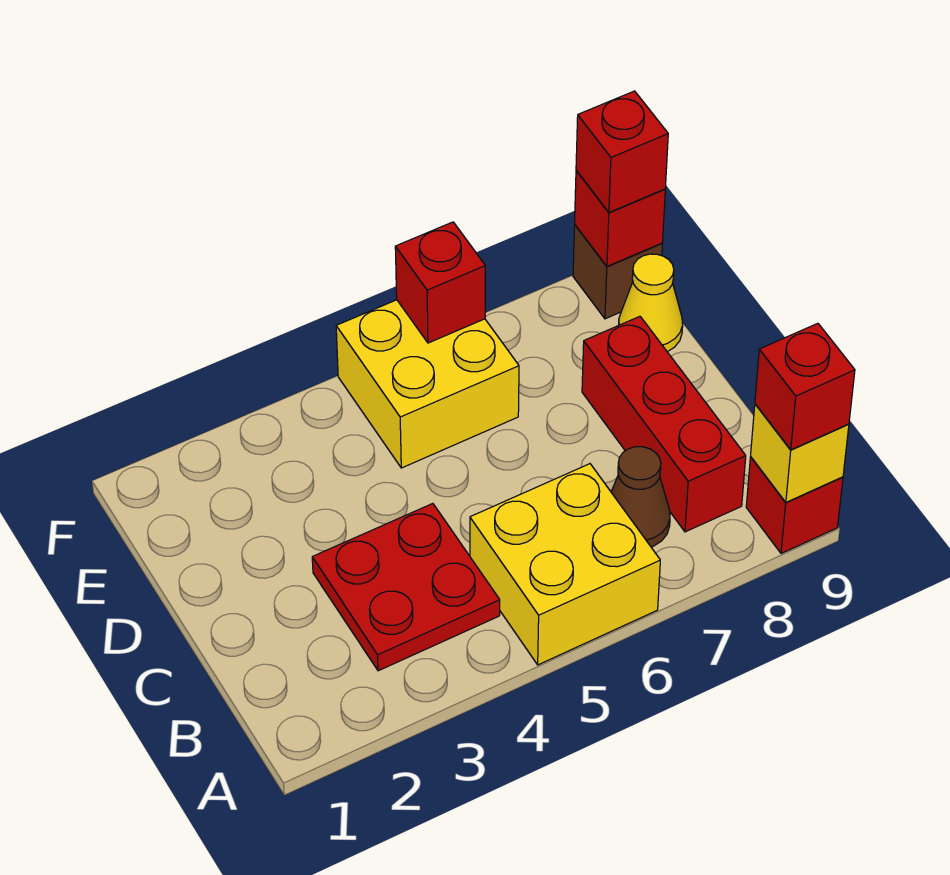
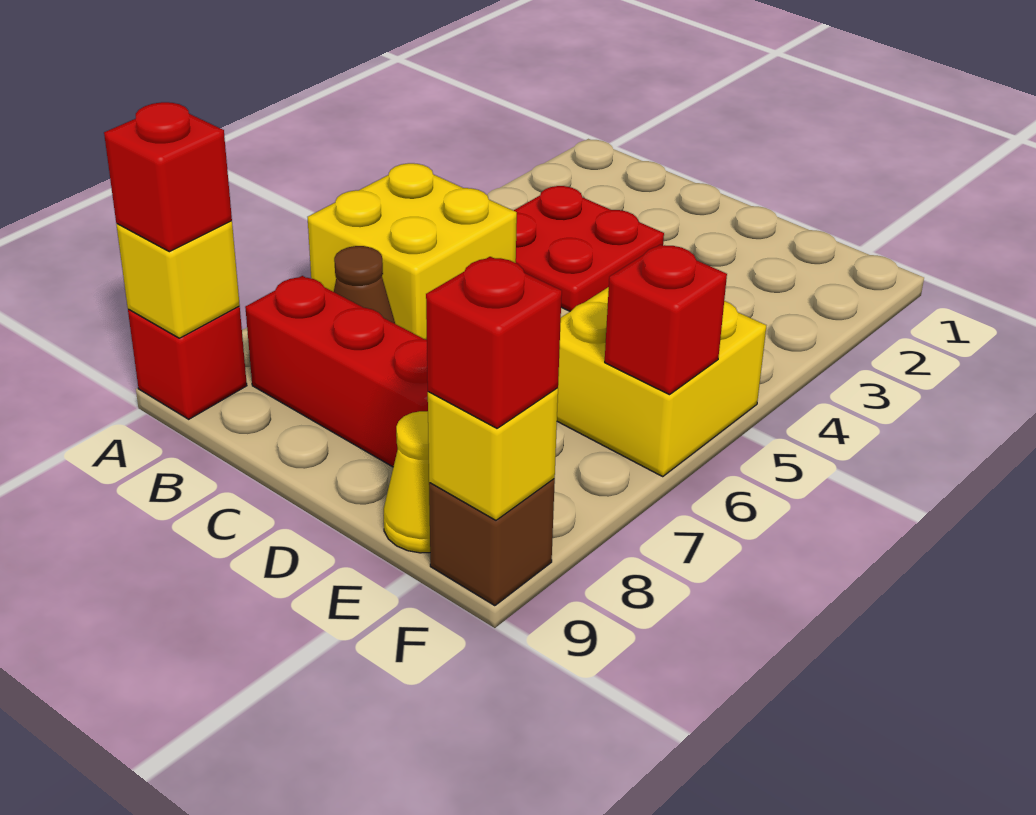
red 1x1 brick [575,171,665,266] -> yellow 1x1 brick [428,388,558,520]

